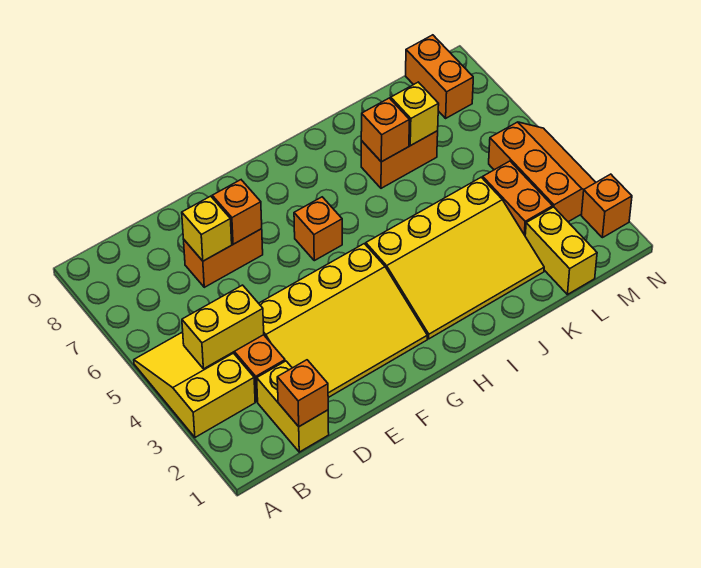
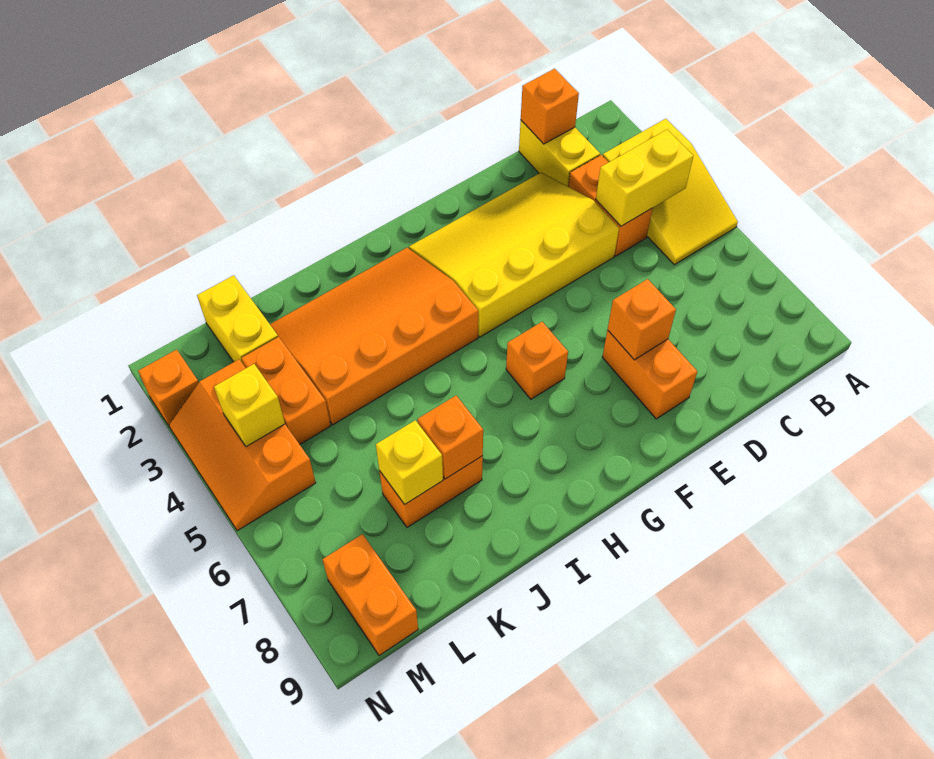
orange 1x2 brick [183,229,263,287] -> orange 1x2 brick turned to [602,330,697,419]
yellow 1x1 brick [182,196,232,261] -> yellow 1x1 brick moved to [214,364,285,447]
yellow 3x4 slope [366,177,544,339] -> orange 3x4 slope [270,248,478,425]

